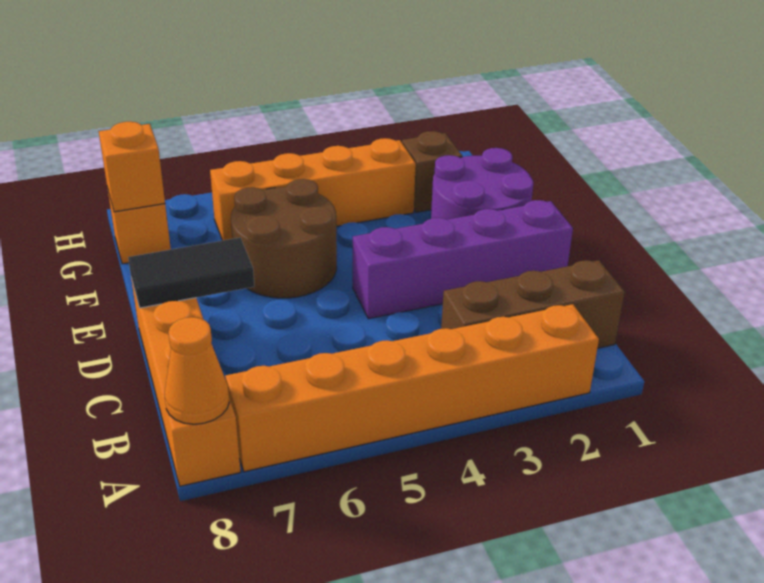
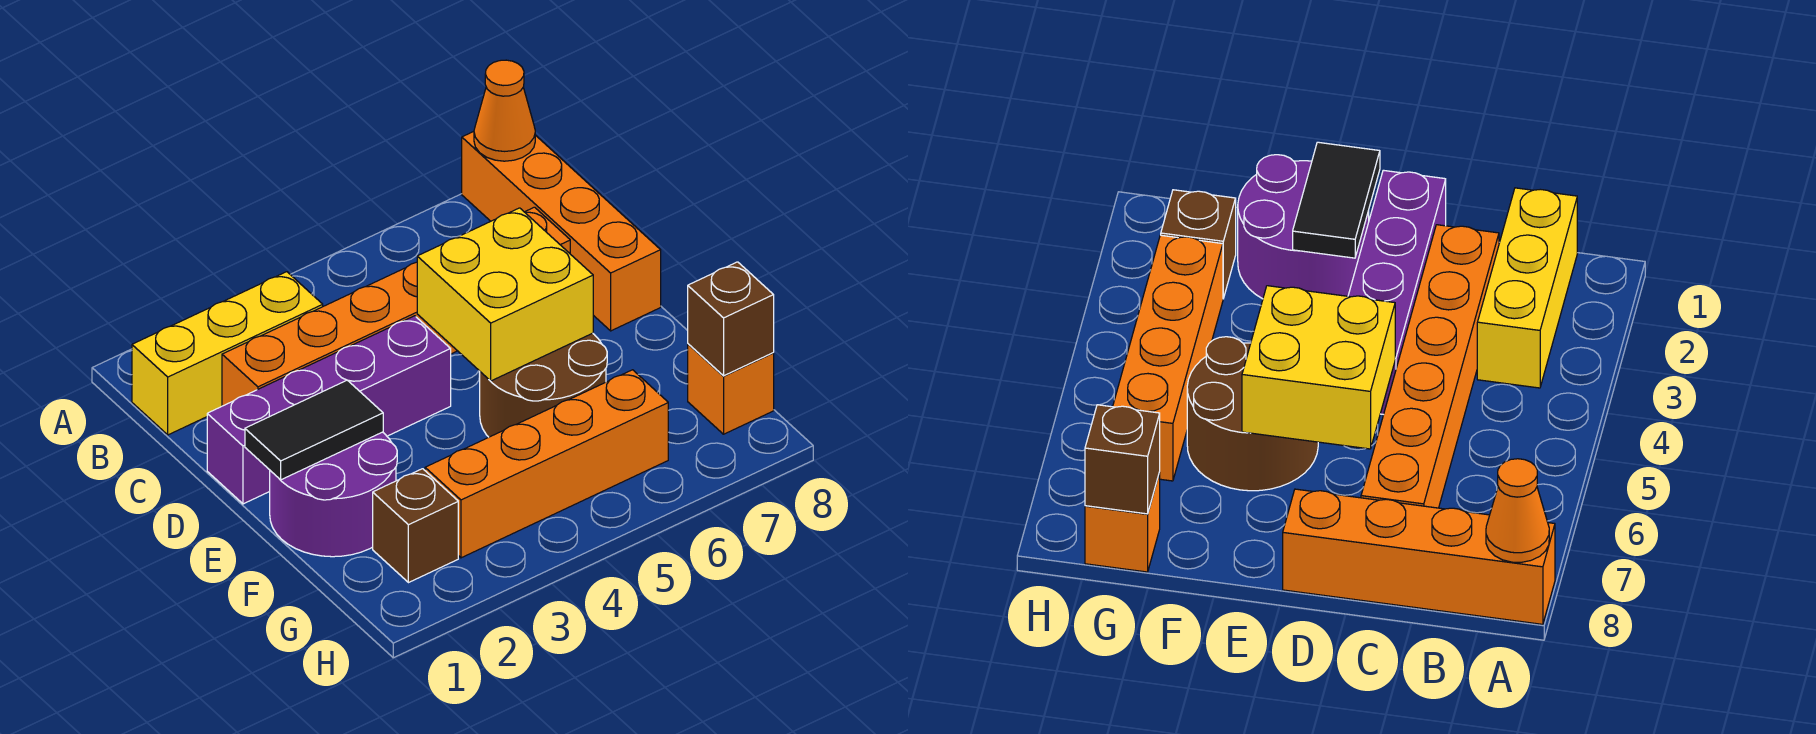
orange 1x6 brick [225,304,599,472] -> orange 1x6 brick moved to [222,207,570,406]
brown 1x3 brick [441,260,625,348] -> yellow 1x3 brick [132,272,323,435]
none -> yellow 2x2 brick [417,208,593,381]
black 1x2 tile [128,238,254,308] -> black 1x2 tile moved to [245,380,383,480]
orange 1x1 brick [99,122,165,212] -> brown 1x1 brick [688,262,774,376]

